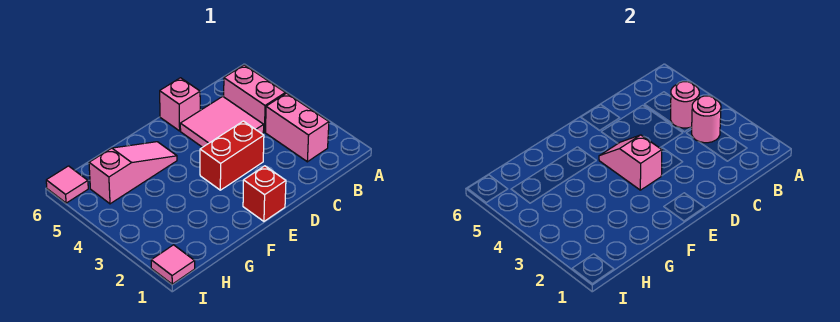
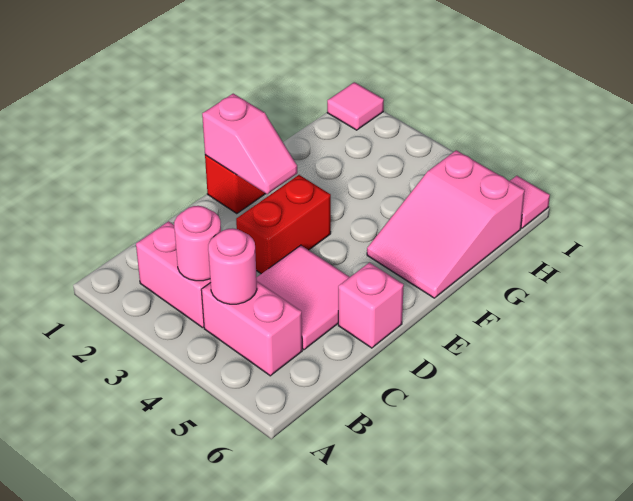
pink 1x2 slope [599,135,662,190] -> pink 1x2 slope moved to [202,94,297,194]
pink 1x3 slope [89,142,177,204] -> pink 2x3 slope [367,150,525,298]

